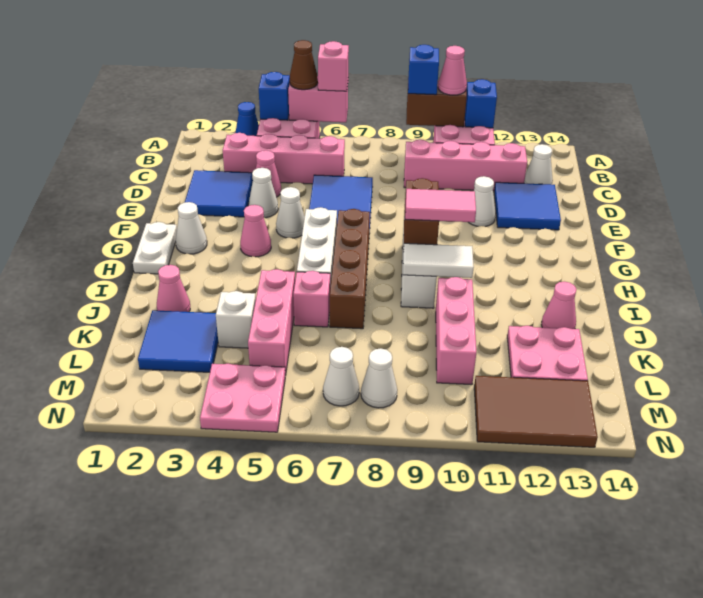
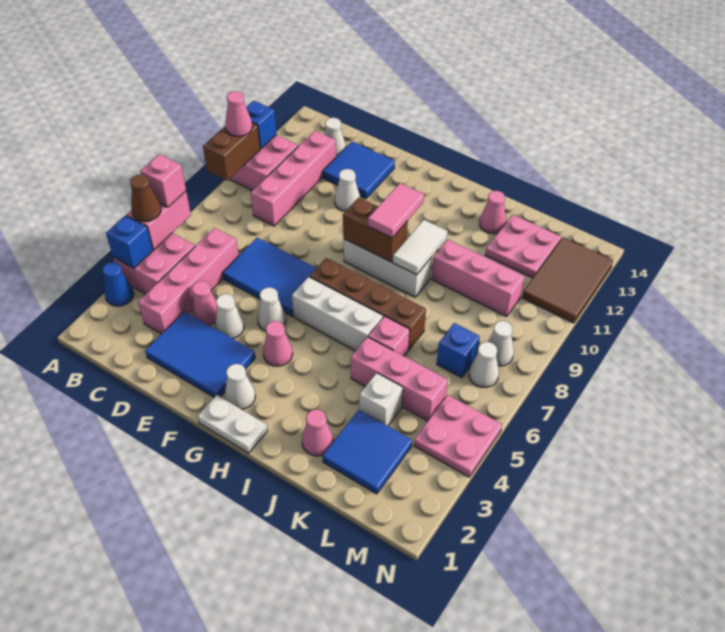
blue 1x1 brick [408,45,439,95] -> blue 1x1 brick moved to [437,323,480,378]
blue 2x2 tile [185,170,253,217] -> blue 2x3 tile [145,312,255,397]

